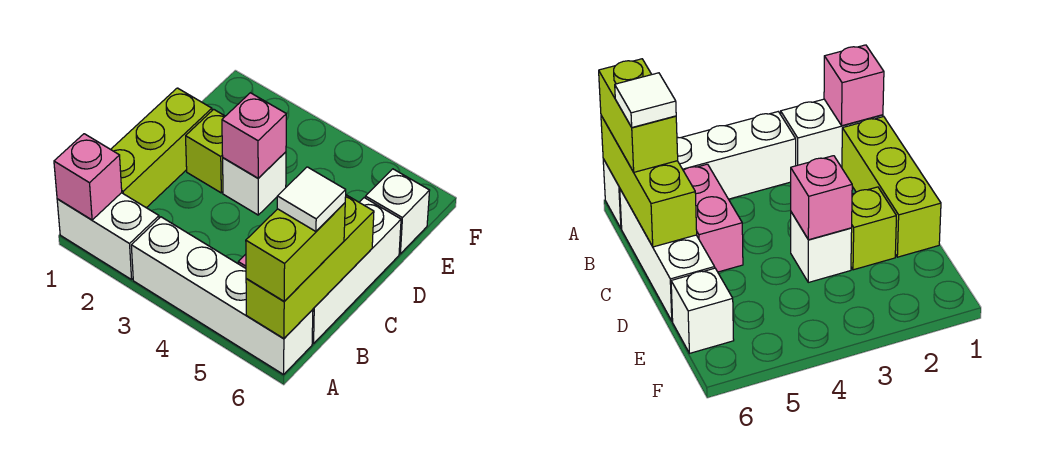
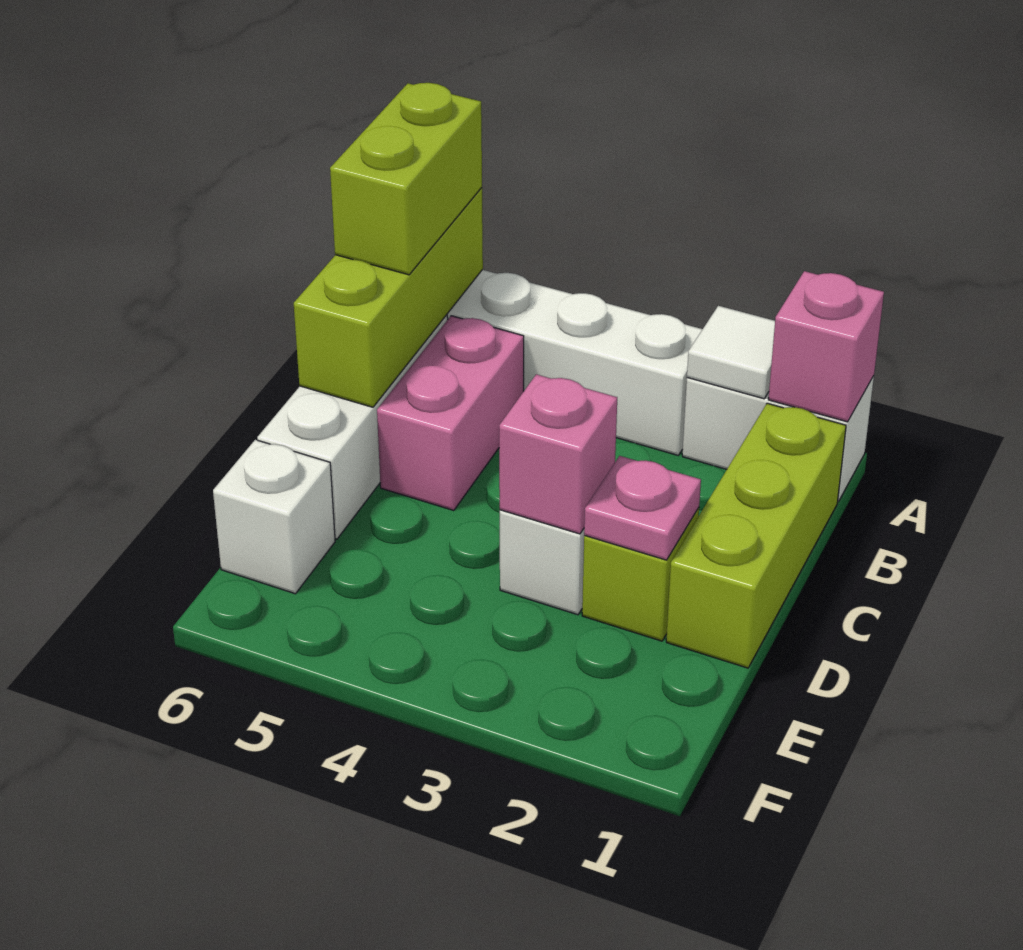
white 1x1 tile [277,167,346,231] -> white 1x1 tile moved to [687,306,775,399]
none -> pink 1x1 plate [584,456,701,560]

